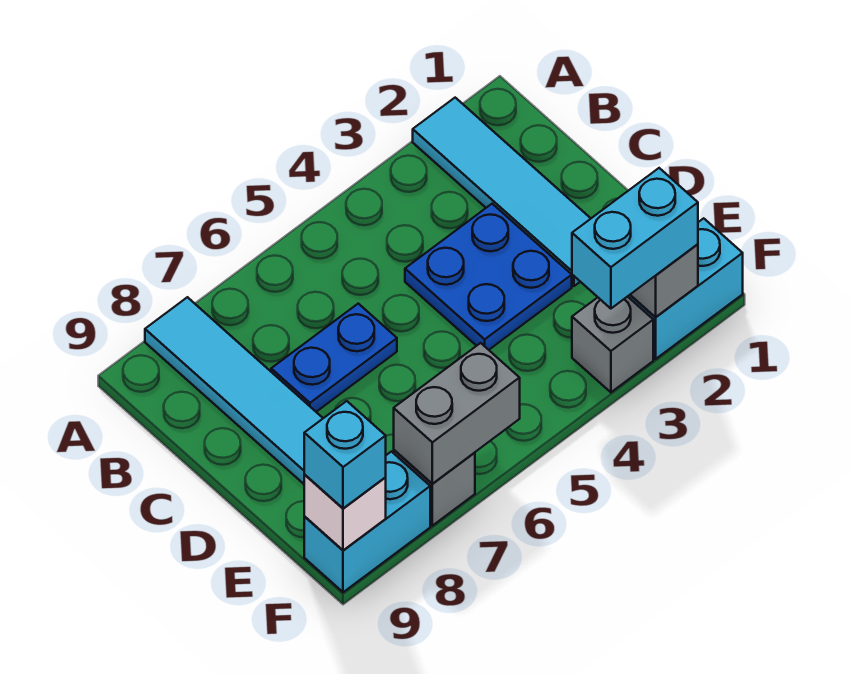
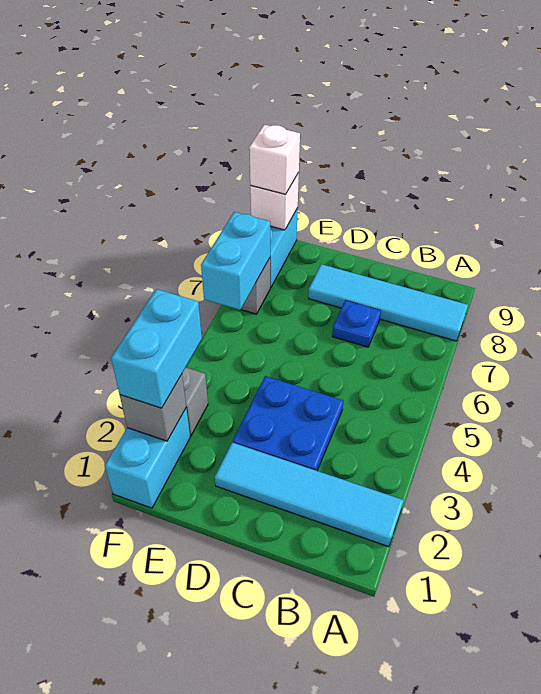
blue 1x2 plate [271,304,397,412] -> blue 1x1 plate [332,300,381,347]
grey 1x2 brick [394,343,520,484] -> cyan 1x2 brick [201,212,270,310]
cyan 1x1 brick [304,401,386,508] -> white 1x1 brick [249,125,300,194]

